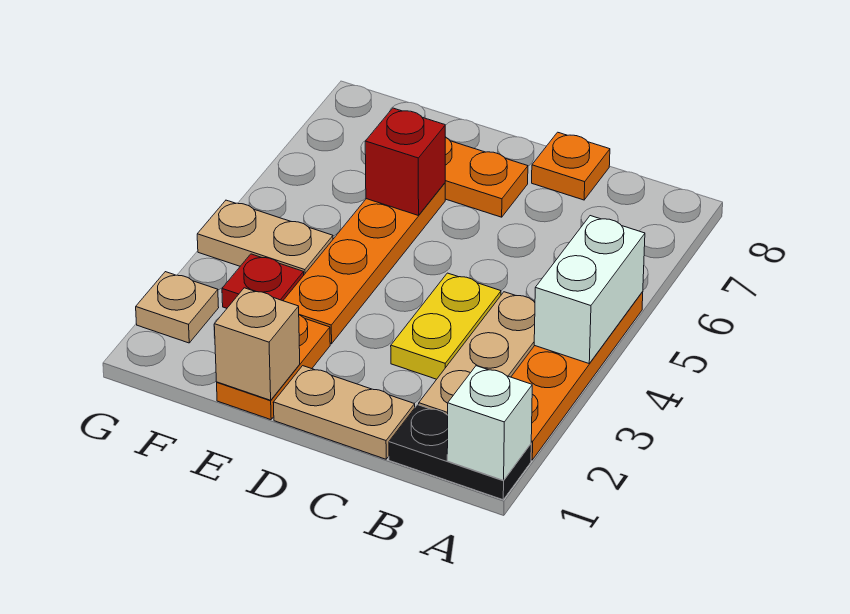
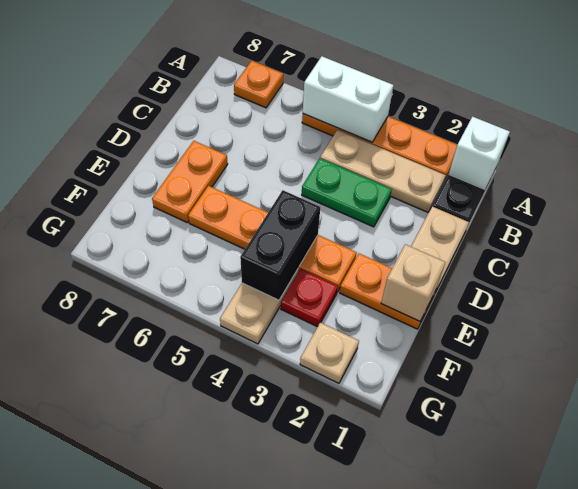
yellow 1x2 plate [391,273,501,379] -> green 1x2 plate [302,158,392,227]
orange 1x1 plate [532,132,610,200] -> orange 1x1 plate moved to [234,61,283,108]
none -> black 1x2 brick [240,190,320,300]
red 1x1 brick [365,108,445,216] -> none

